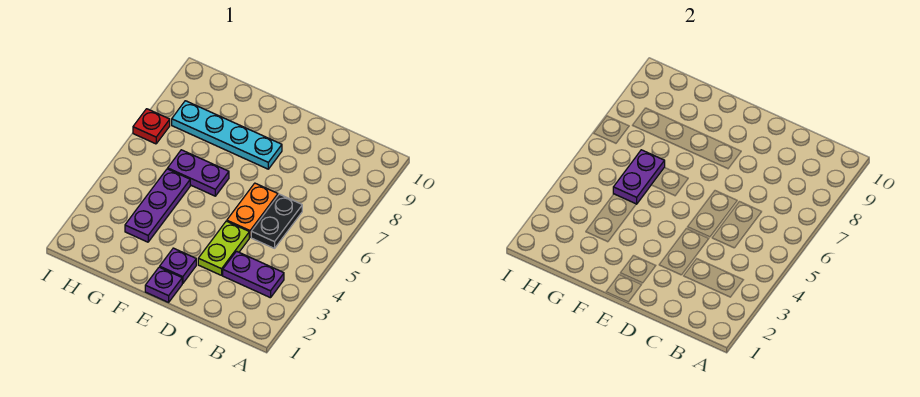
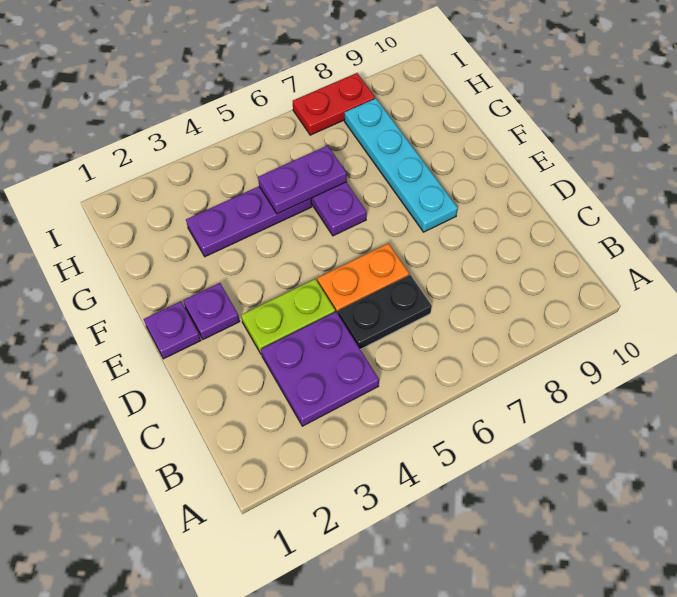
purple 1x2 plate [223,251,284,298] -> purple 2x2 plate [261,312,379,426]
red 1x1 plate [133,109,170,144] -> red 1x2 plate [293,73,375,135]

